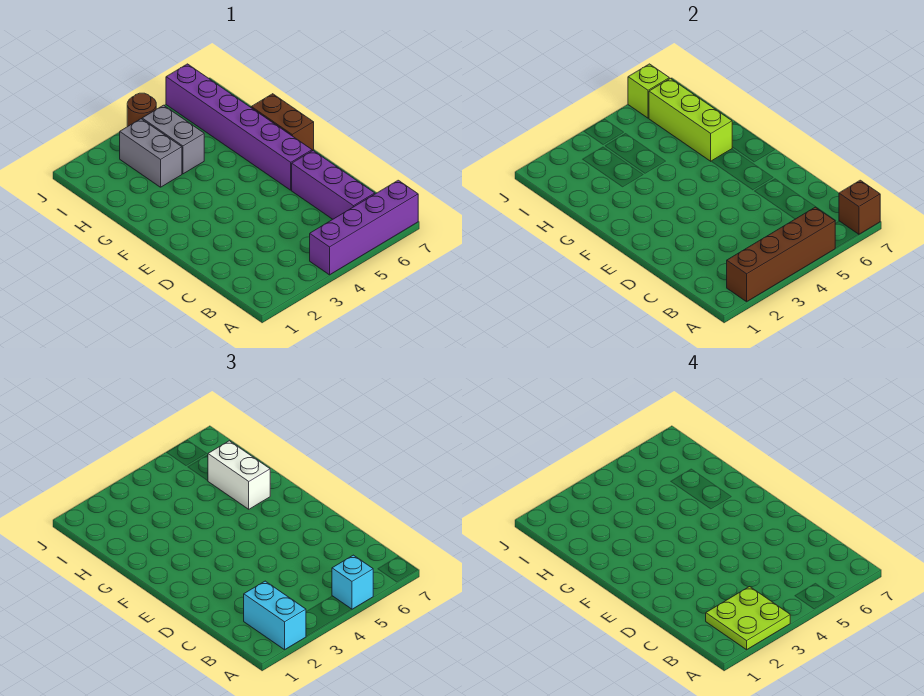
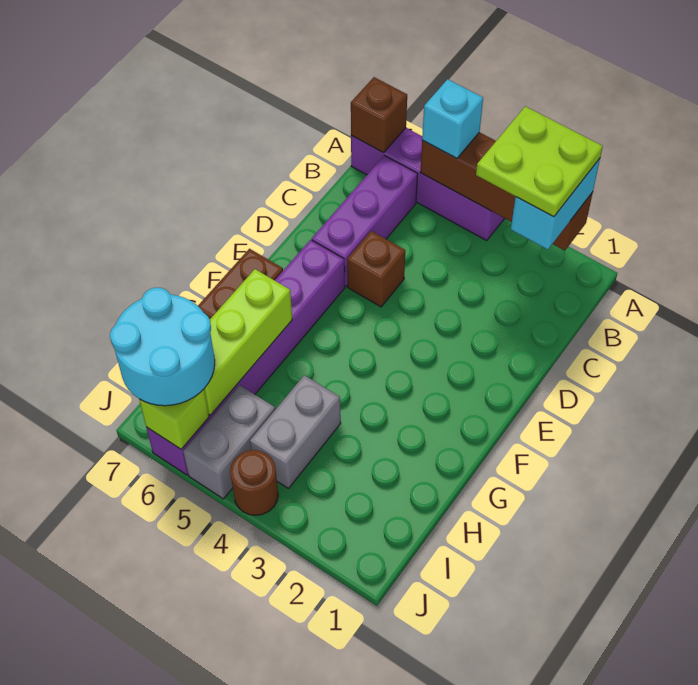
none -> brown 1x1 brick [347,231,405,307]
white 1x2 brick [208,441,270,509] -> none
grey 1x2 brick [120,119,182,187] -> grey 1x2 brick moved to [183,385,275,499]
none -> cyan 2x2 round brick [110,288,215,406]

